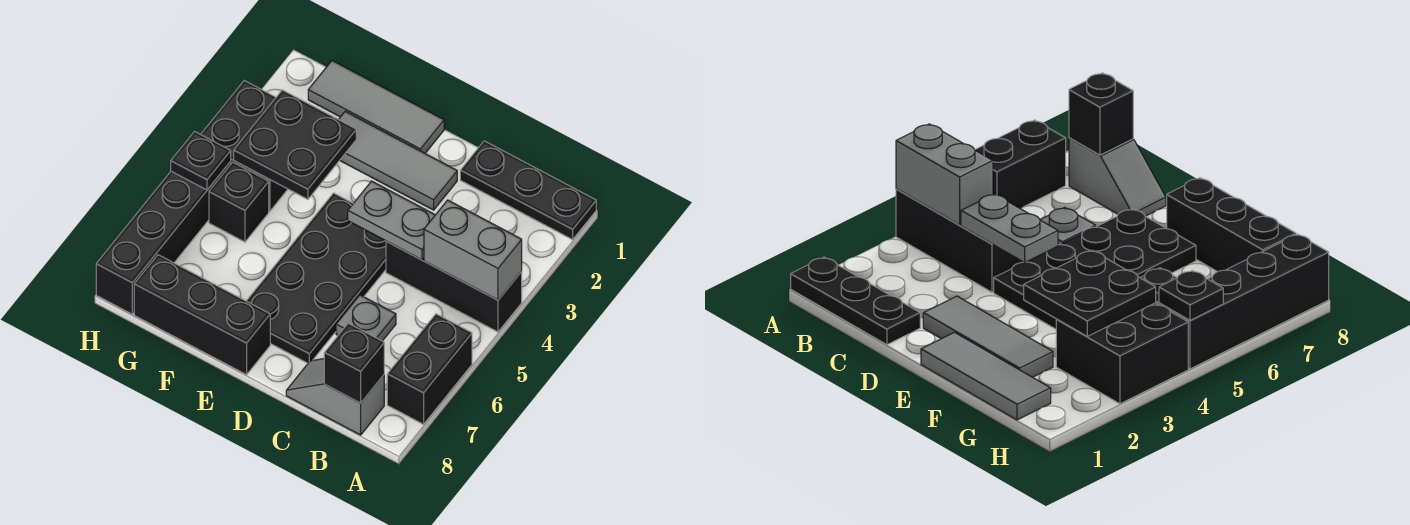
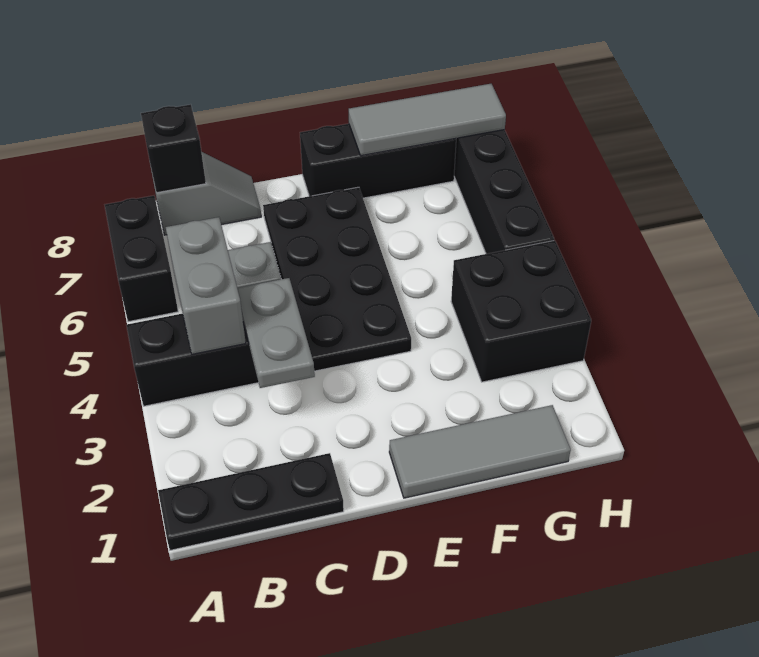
grey 1x2 brick [424,200,522,300] -> grey 1x2 brick turned to [166,217,246,354]
grey 1x2 plate [348,181,435,260] -> grey 1x2 plate turned to [237,278,315,388]
grey 1x3 tile [338,111,457,210] -> grey 1x3 tile moved to [349,84,506,156]
black 2x2 plate [234,90,356,199] -> none
black 1x1 brick [209,162,269,242] -> none
black 1x1 plate [171,132,231,190] -> none

